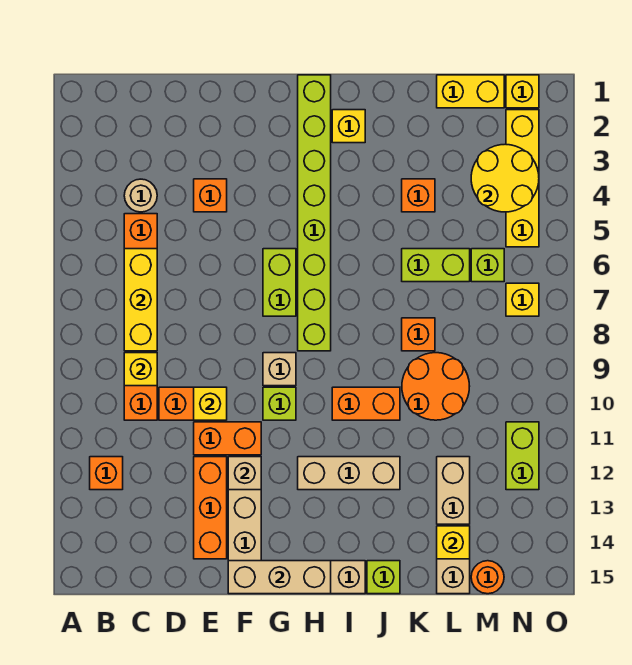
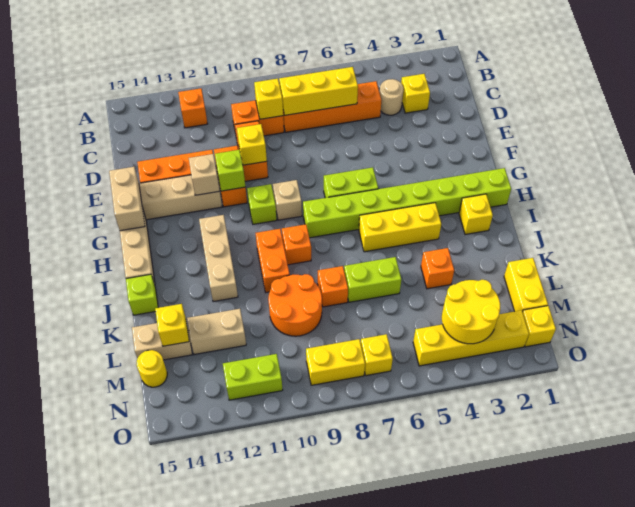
none -> yellow 1x1 brick [401,74,430,113]
orange 1x1 brick [194,179,227,212] -> orange 1x1 brick moved to [282,224,311,265]
tan 1x3 brick [228,561,331,594] -> tan 1x2 brick [109,167,145,231]
none -> yellow 1x3 brick [359,203,441,252]
lime 1x2 brick [402,249,470,282] -> lime 1x2 brick turned to [344,257,401,302]
lime 1x1 brick [471,249,504,282] -> lime 1x1 brick moved to [215,150,245,191]
orange 1x1 round brick [471,561,504,594] -> yellow 1x1 round brick [136,350,167,387]
none -> yellow 1x2 brick [306,339,365,385]

